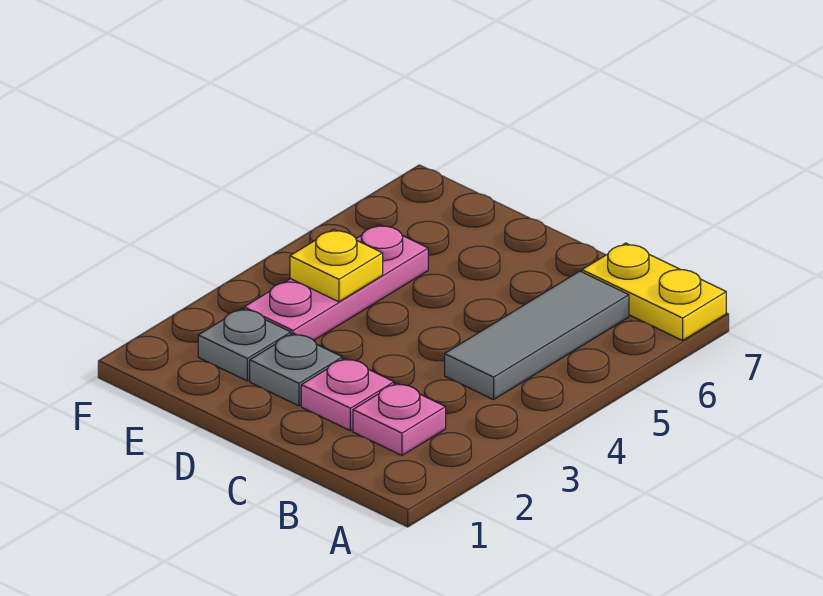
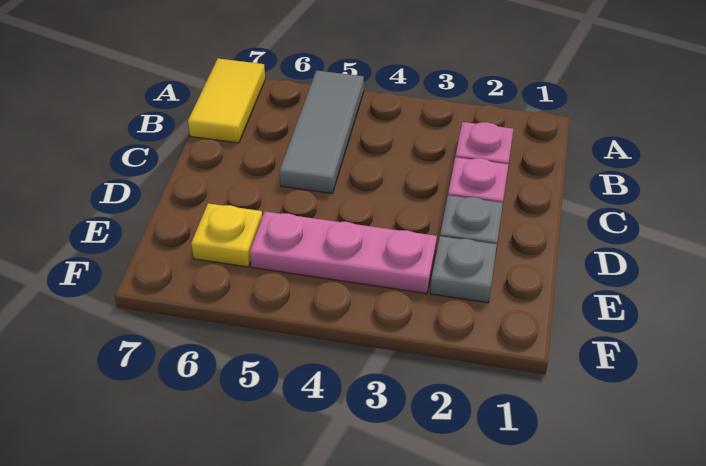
yellow 1x2 plate [582,243,726,340] -> yellow 1x2 tile [188,59,265,143]
grey 1x3 tile [445,271,629,400] -> grey 1x3 tile turned to [280,70,364,193]
yellow 1x1 plate [290,229,383,302] -> yellow 1x1 plate moved to [191,203,262,267]

